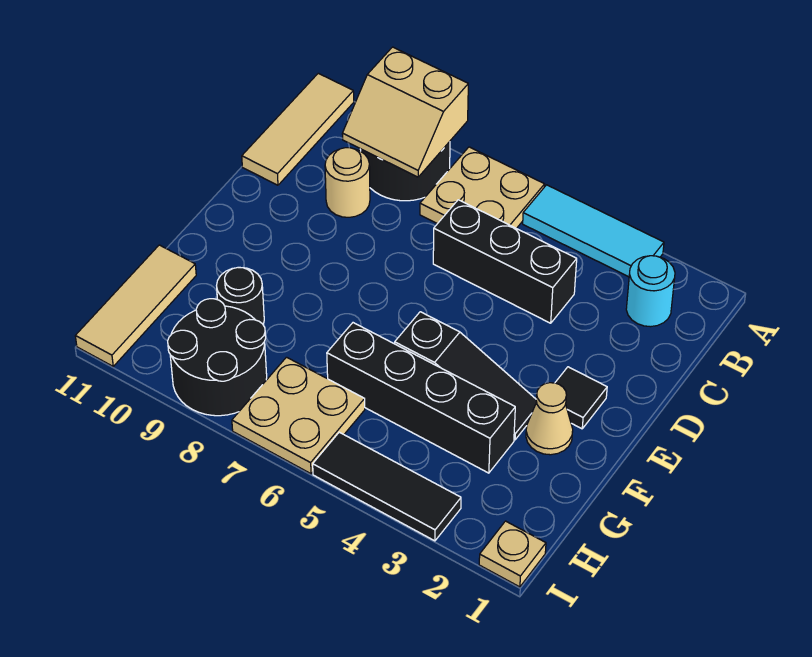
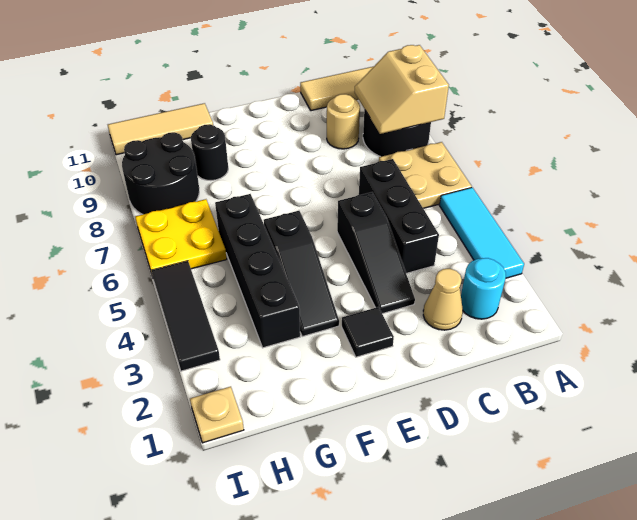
none -> black 1x3 slope [337,192,415,314]
tan 1x1 cone [526,383,573,455] -> tan 1x1 cone moved to [423,269,463,330]
tan 2x2 plate [232,357,365,474] -> yellow 2x2 plate [135,199,227,274]

